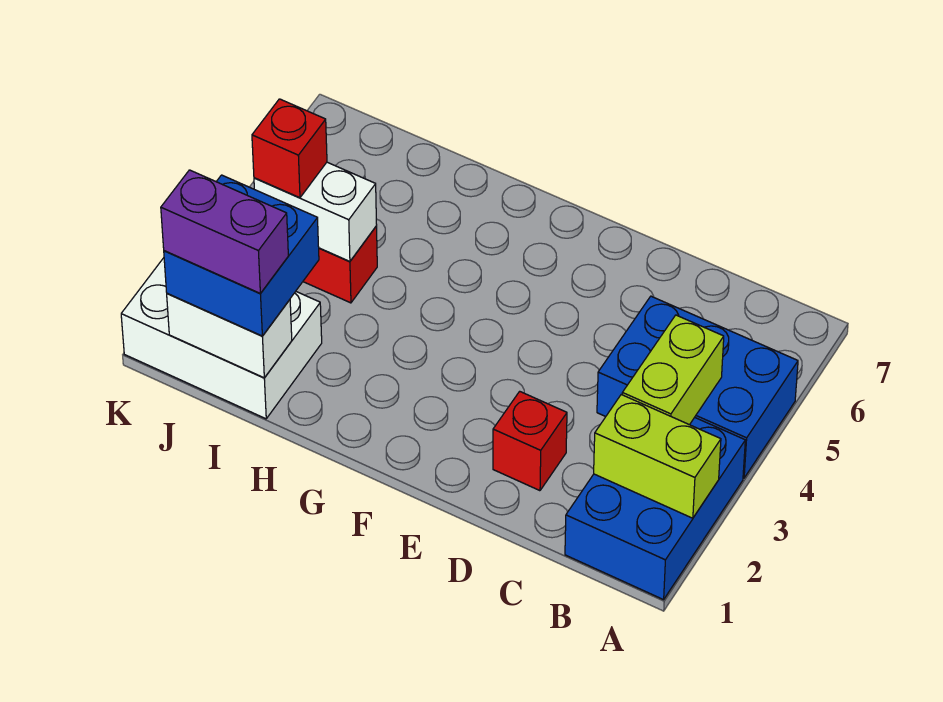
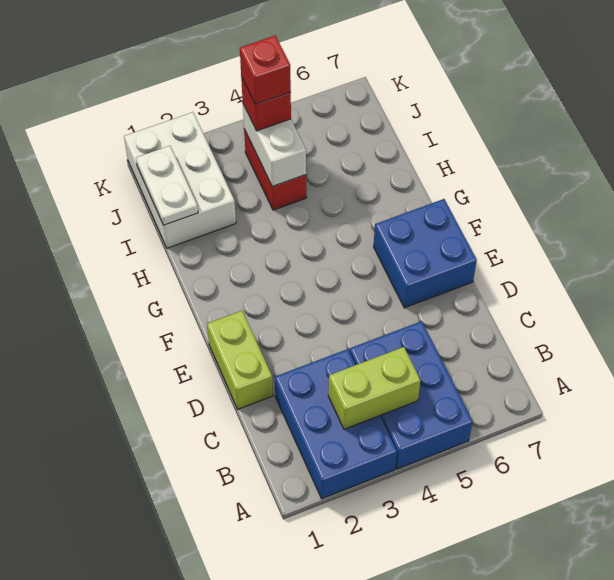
blue 2x3 brick [565,417,745,600] -> blue 2x3 brick turned to [275,349,397,499]
lime 1x2 brick [594,395,721,518] -> lime 1x2 brick moved to [207,311,273,409]
red 1x1 brick [493,391,567,491] -> red 1x1 brick moved to [240,36,291,104]
white 1x2 brick [167,293,292,378] -> white 1x2 plate [136,146,198,225]
blue 2x2 brick [164,175,319,336] -> blue 2x2 brick moved to [374,199,477,308]
purple 1x2 brick [161,170,288,293] -> none

